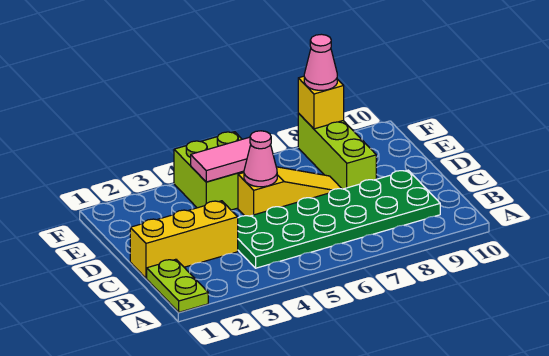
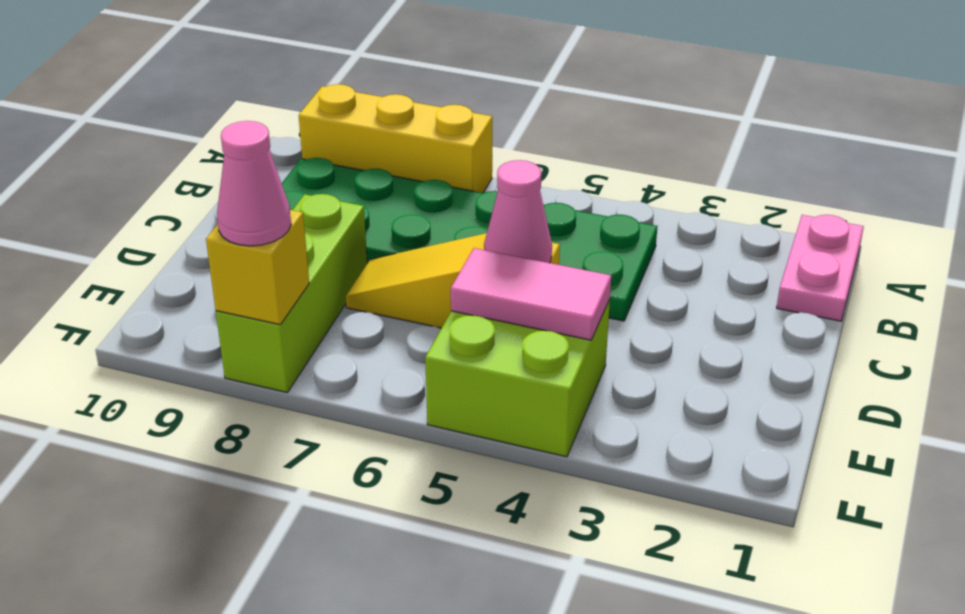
lime 1x2 plate [147,259,208,312] -> pink 1x2 plate [777,215,864,321]
yellow 1x3 brick [130,201,238,278] -> yellow 1x3 brick moved to [299,84,492,193]

